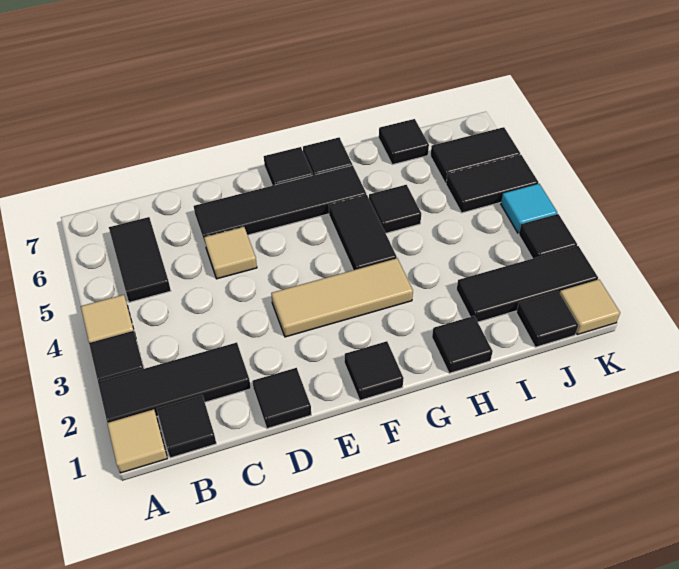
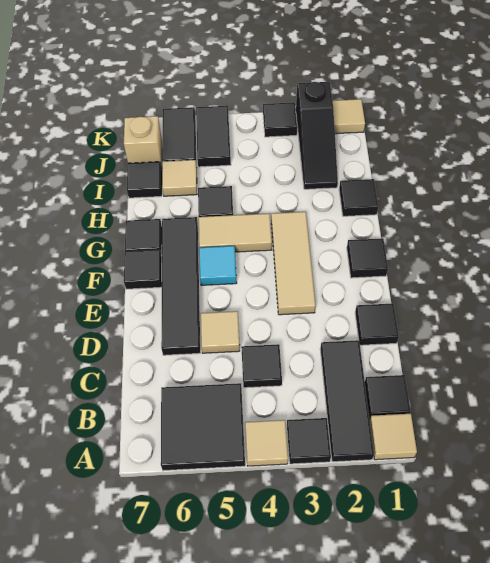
black 1x2 tile [109,217,171,302] -> black 2x2 tile [161,383,245,471]
black 1x2 tile [329,195,397,270] -> tan 1x2 tile [199,214,272,252]
black 1x3 tile [457,246,598,322] -> black 1x3 slope [296,82,338,189]
none -> tan 1x1 tile [162,160,197,196]
black 1x1 tile [516,291,578,347] -> black 1x1 tile moved to [241,344,282,388]
none -> tan 1x1 brick [124,116,162,165]
cyan 1x1 tile [501,184,557,233] -> cyan 1x1 tile moved to [199,246,237,285]

